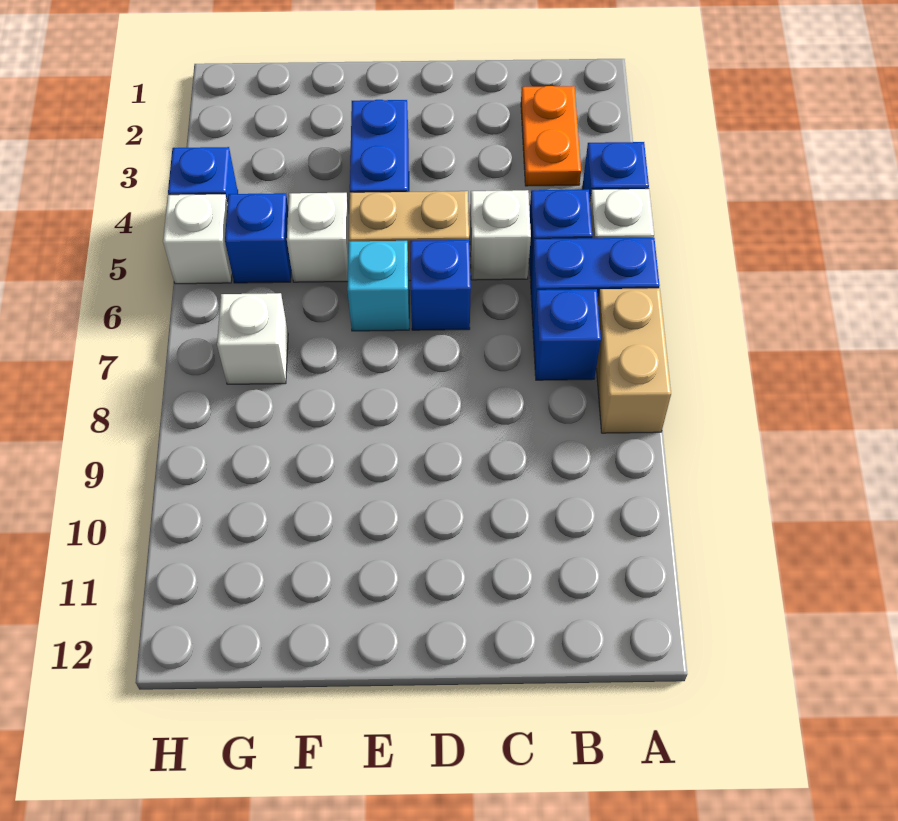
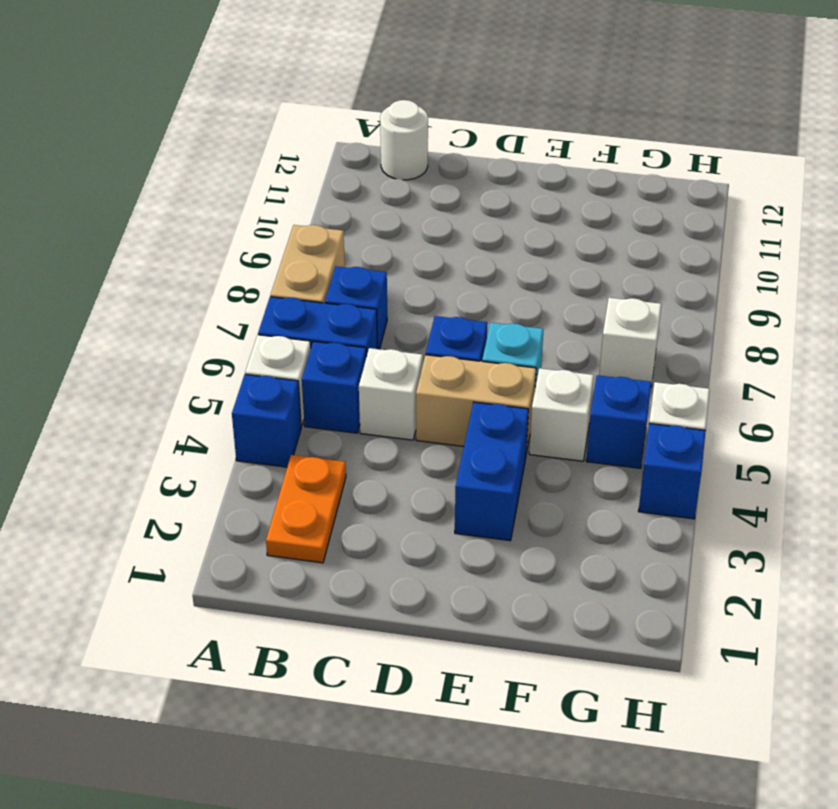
none -> white 1x1 round brick [380,100,428,180]

